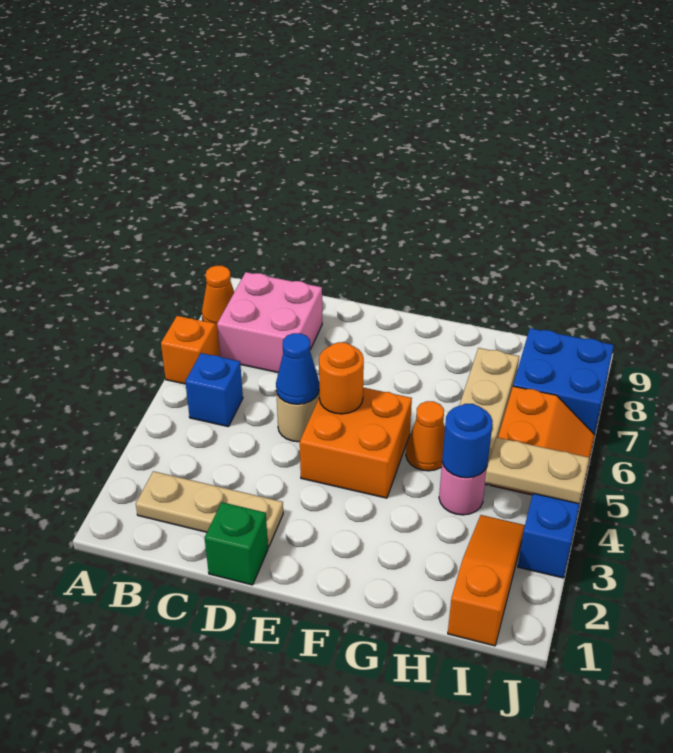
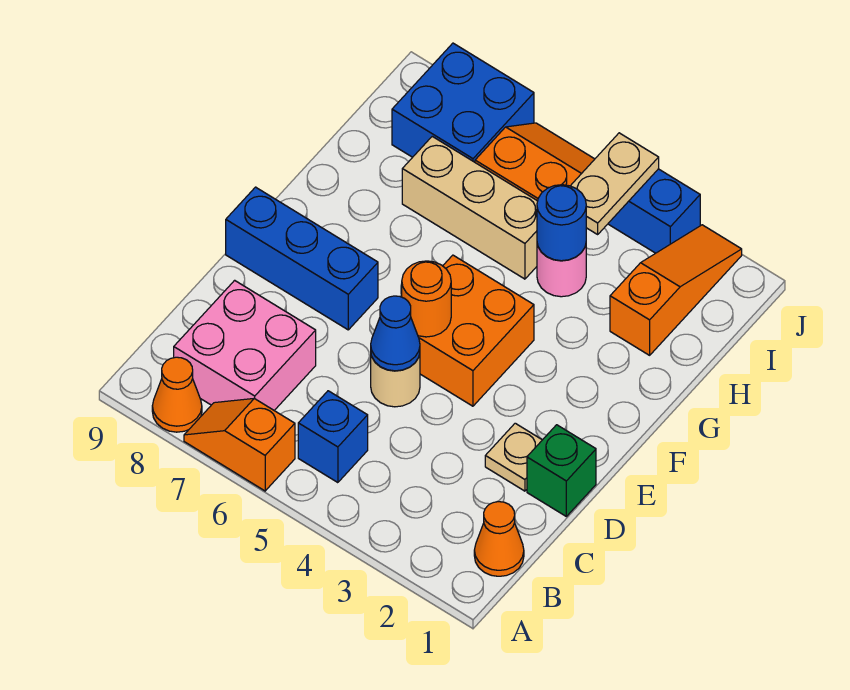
tan 1x3 plate [136,471,283,547] -> tan 1x1 plate [485,423,542,491]
none -> blue 1x3 brick [226,187,378,330]
orange 1x1 cone [406,401,445,471] -> orange 1x1 cone moved to [474,502,524,576]
orange 1x3 slope [448,515,525,646] -> orange 1x3 slope turned to [610,225,742,355]

